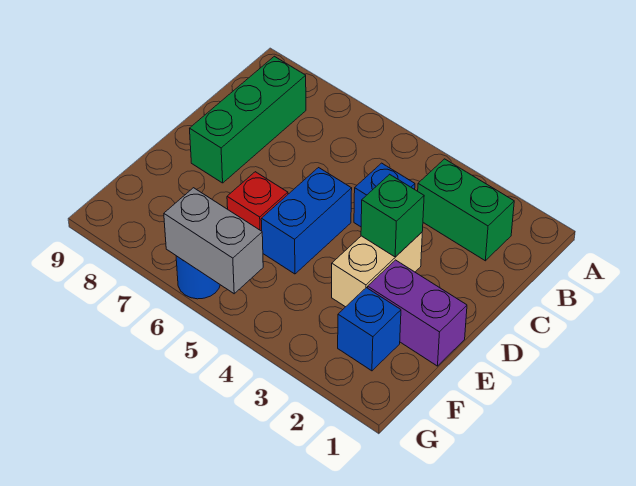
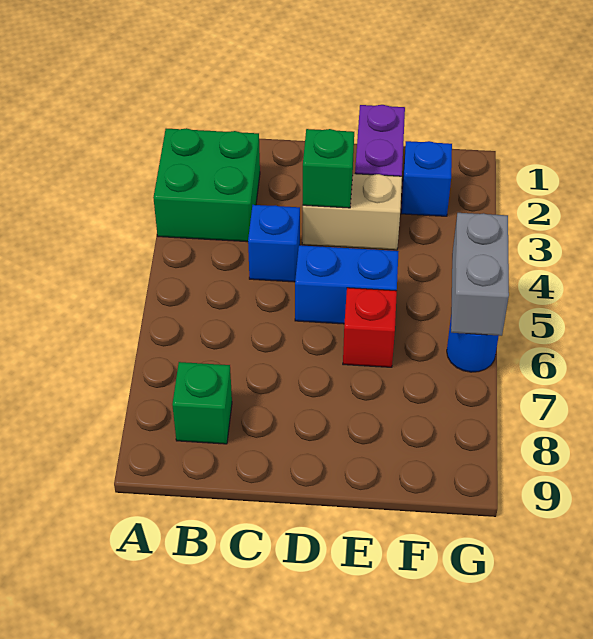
green 1x2 brick [418,159,514,261] -> green 2x2 brick [153,128,260,242]
green 1x3 brick [190,56,306,183] -> green 1x1 brick [172,362,232,444]

